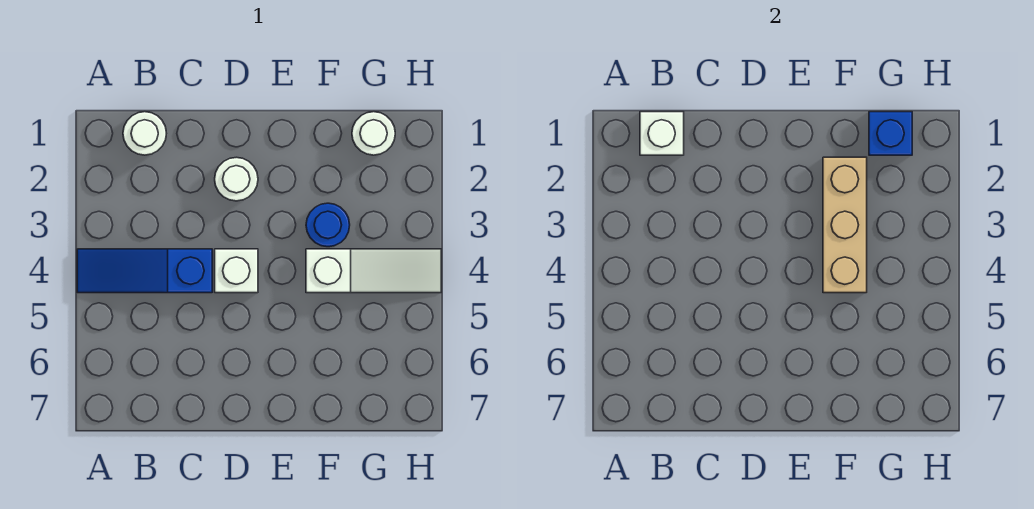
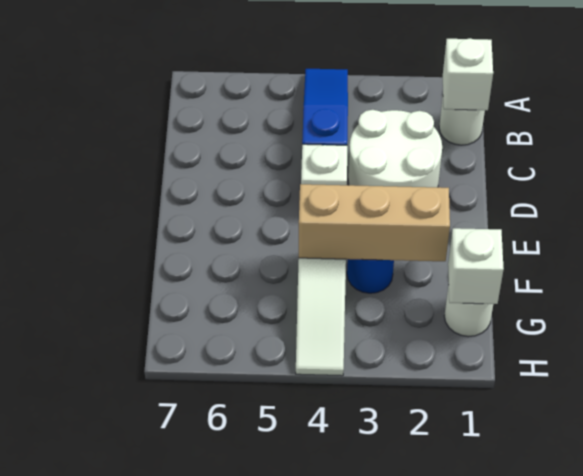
white 1x1 round brick [215,157,258,201] -> white 2x2 round brick [348,110,442,187]
blue 1x1 brick [869,112,912,155] -> white 1x1 brick [448,228,504,304]

